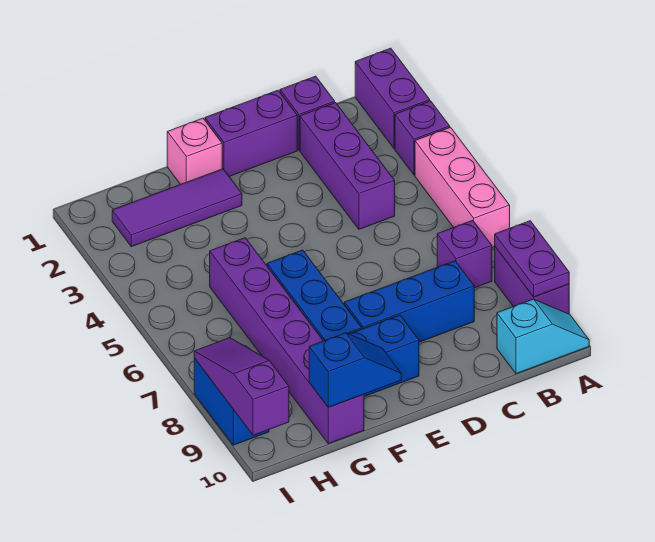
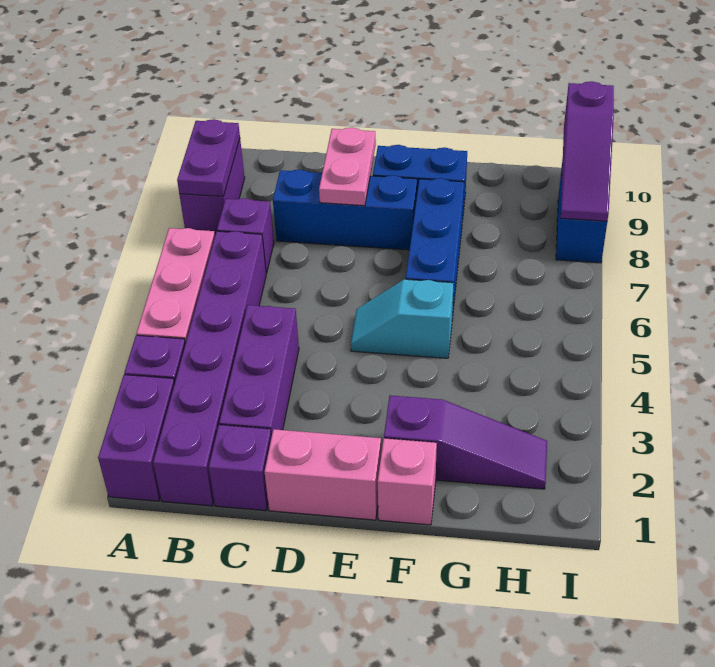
cyan 1x2 slope [497,299,589,374] -> cyan 1x2 slope moved to [351,279,454,358]
purple 1x2 brick [205,90,297,176] -> pink 1x2 brick [265,429,381,520]
none -> pink 1x2 plate [319,128,376,206]
purple 1x3 tile [112,169,242,247] -> purple 1x3 slope [384,395,547,489]
blue 1x2 slope [309,333,401,407] -> none
purple 1x6 brick [210,238,364,444] -> purple 1x6 brick moved to [153,231,266,506]

